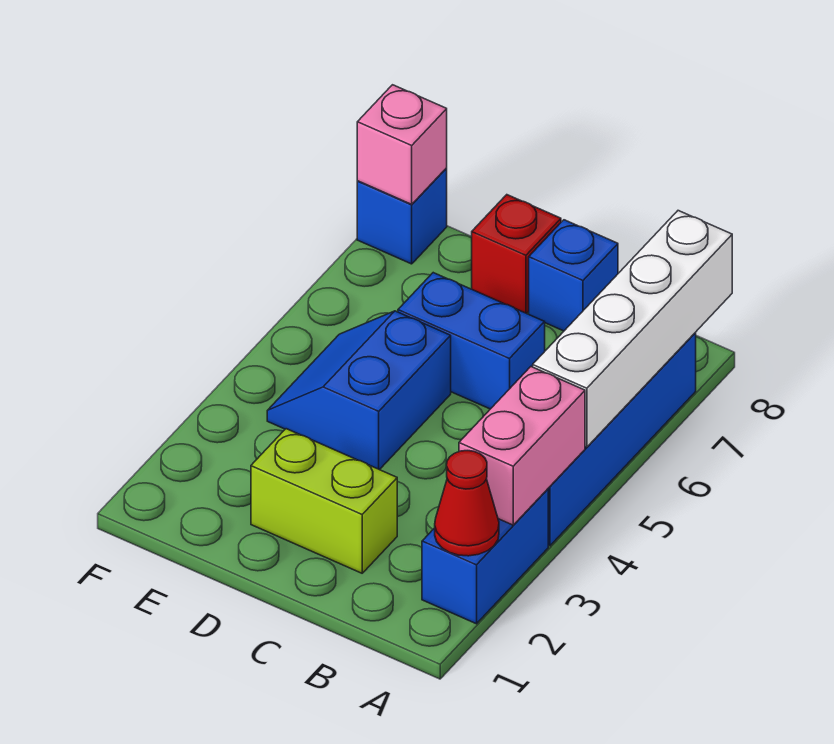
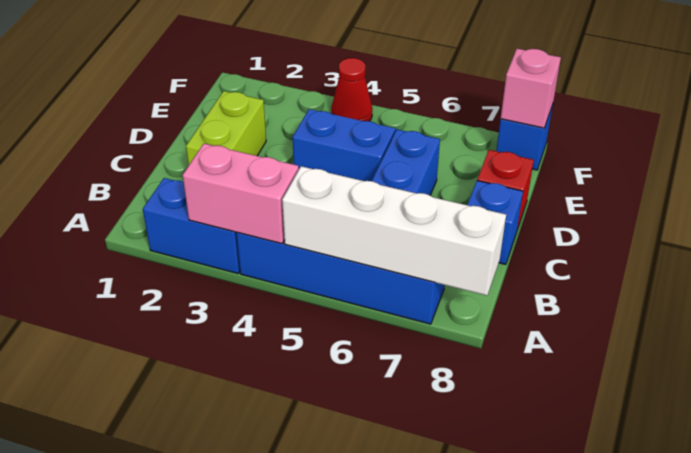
red 1x1 cone [435,451,499,556] -> red 1x1 cone moved to [331,58,372,121]

